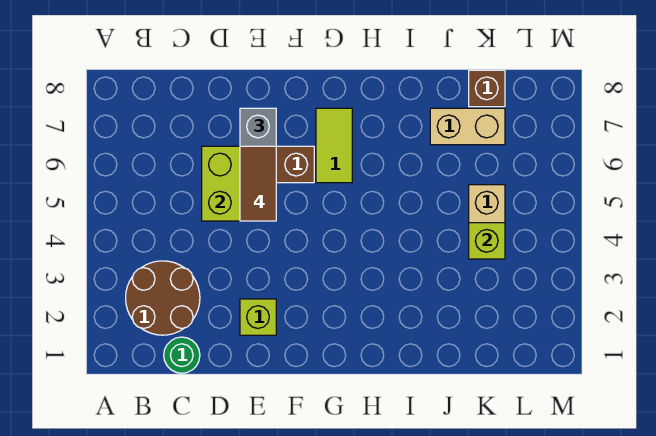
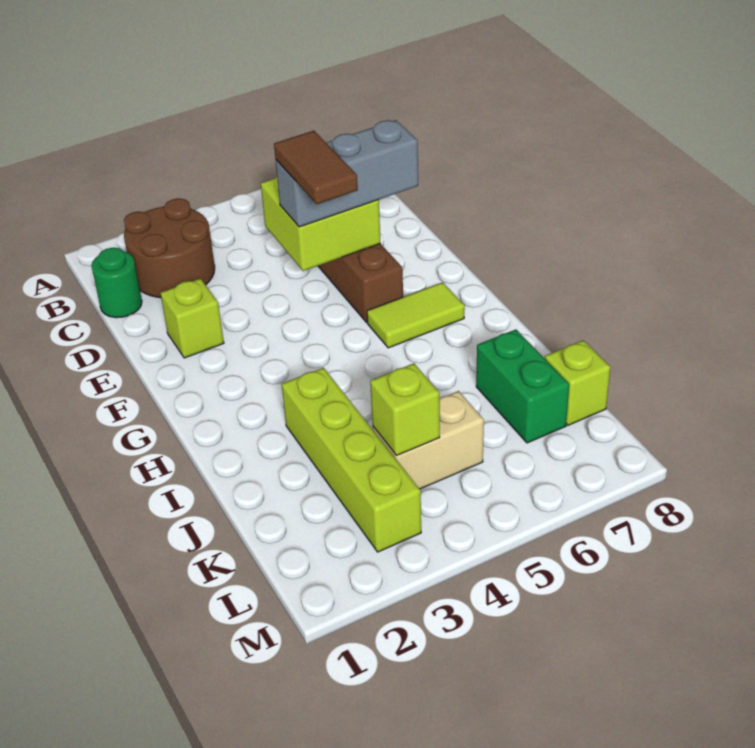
brown 1x2 tile [240,146,276,221] -> brown 1x2 tile turned to [274,131,358,204]
none -> lime 1x4 brick [282,368,421,552]
tan 1x2 brick [430,108,505,145] -> green 1x2 brick [476,329,569,443]
brown 1x1 brick [469,70,505,107] -> lime 1x1 brick [545,340,610,425]

